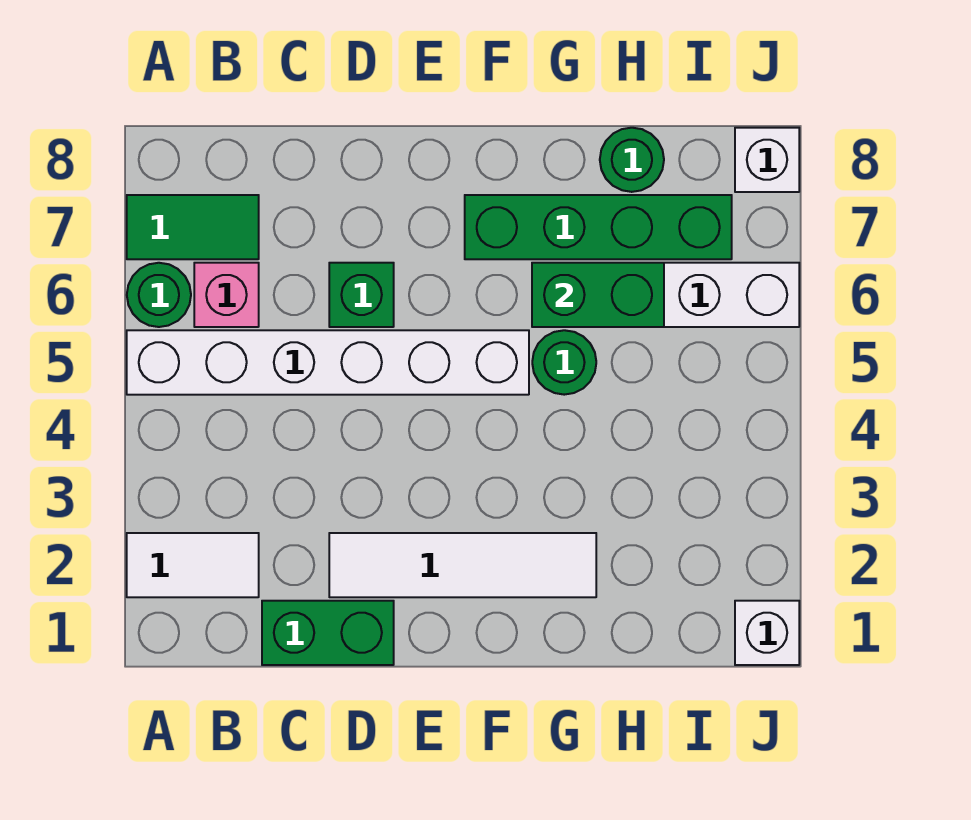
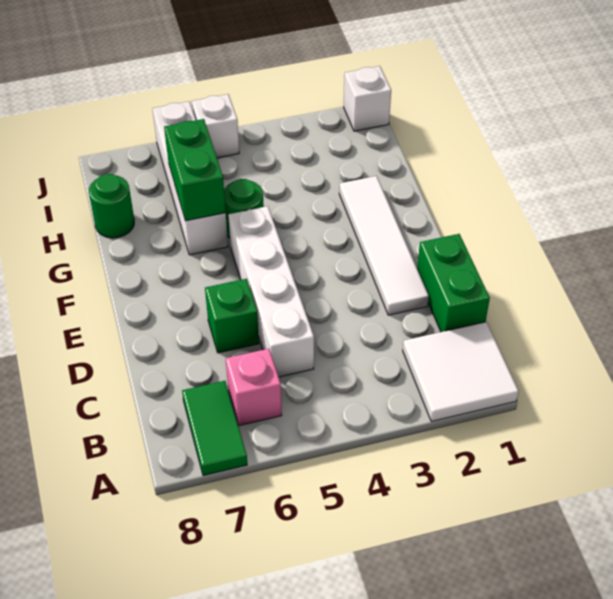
white 1x2 tile [127,533,259,597] -> white 2x2 tile [403,322,519,421]
white 1x6 brick [127,330,529,395] -> white 1x4 brick [228,206,314,377]
green 1x1 round brick [127,263,191,327] -> none
green 1x4 brick [465,195,732,259] -> none
white 1x1 brick [735,128,799,192] -> white 1x1 brick moved to [192,94,239,158]

